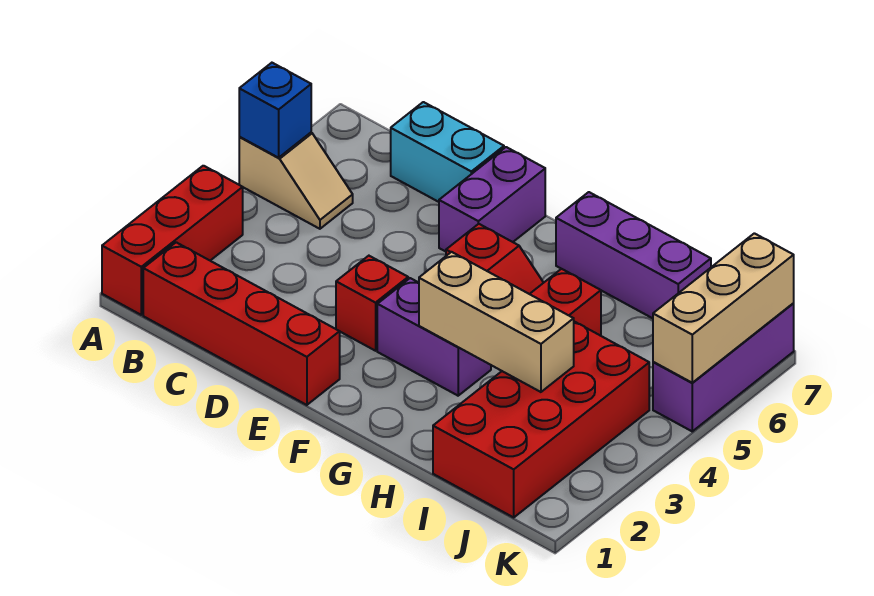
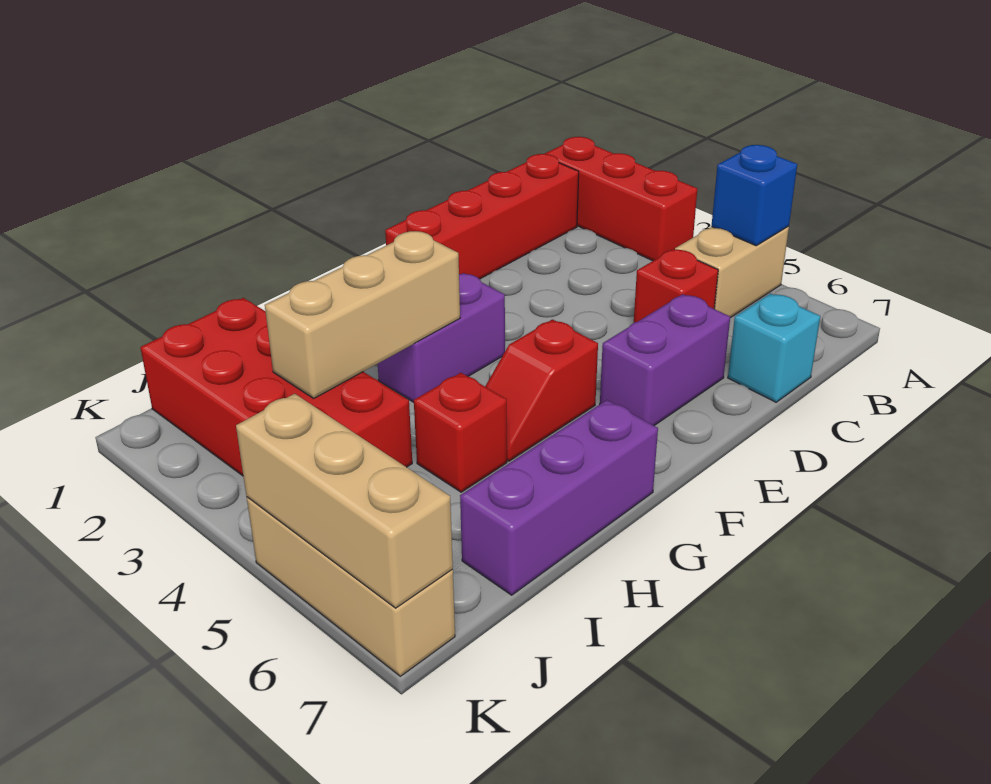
tan 1x2 slope [239,133,353,229] -> tan 1x2 brick [675,226,789,318]
cyan 1x2 brick [391,102,504,202] -> cyan 1x1 brick [728,293,820,402]
red 1x1 brick [336,256,408,351] -> red 1x1 brick moved to [634,249,718,323]
purple 1x2 brick [439,147,545,252] -> purple 1x2 brick turned to [600,294,730,425]
purple 1x3 brick [653,304,794,431] -> tan 1x3 brick [247,497,455,676]

